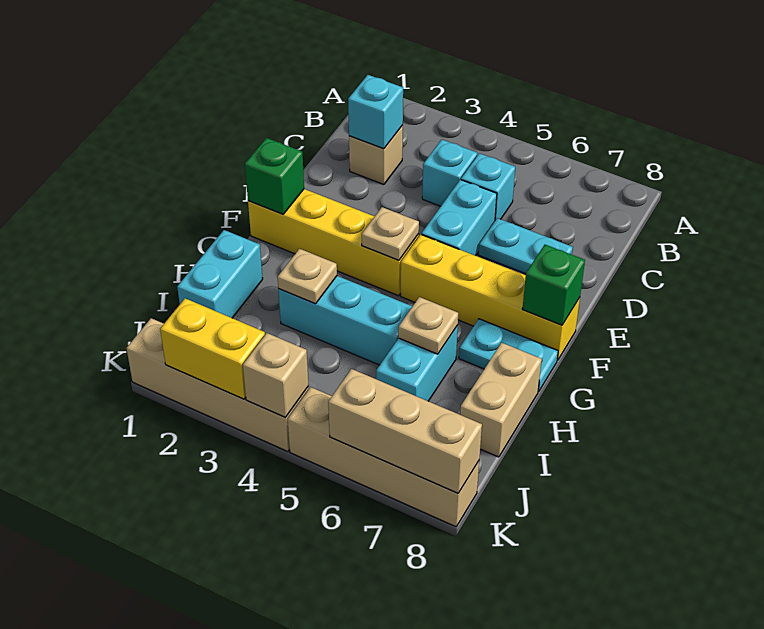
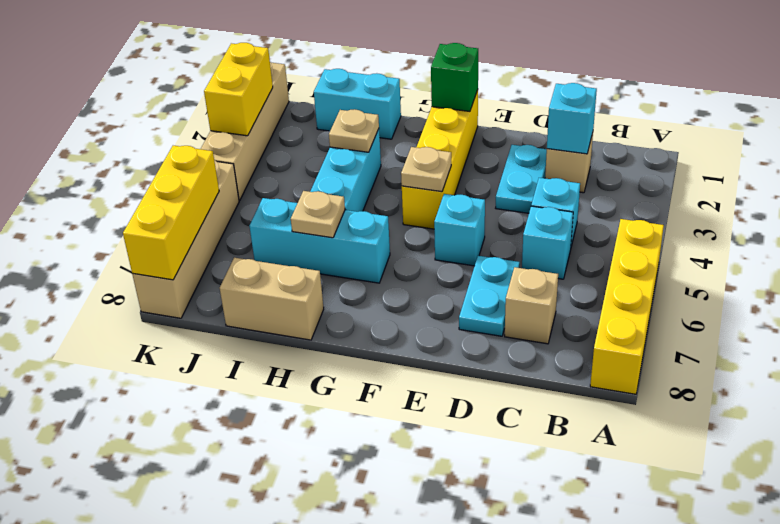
cyan 1x2 brick [422,180,497,256] -> cyan 1x1 brick [434,194,485,266]
yellow 1x4 brick [401,235,580,360] -> yellow 1x4 brick moved to [590,219,664,394]
green 1x1 brick [522,245,585,325] -> none
cyan 1x2 plate [459,319,558,392] -> cyan 1x2 plate moved to [496,145,547,213]
cyan 1x2 brick [376,325,458,401] -> cyan 1x3 brick [250,198,390,283]
tan 1x1 brick [243,333,309,417] -> tan 1x1 brick moved to [505,267,558,344]
tan 1x3 brick [328,369,482,493] -> yellow 1x3 brick [123,146,219,280]

